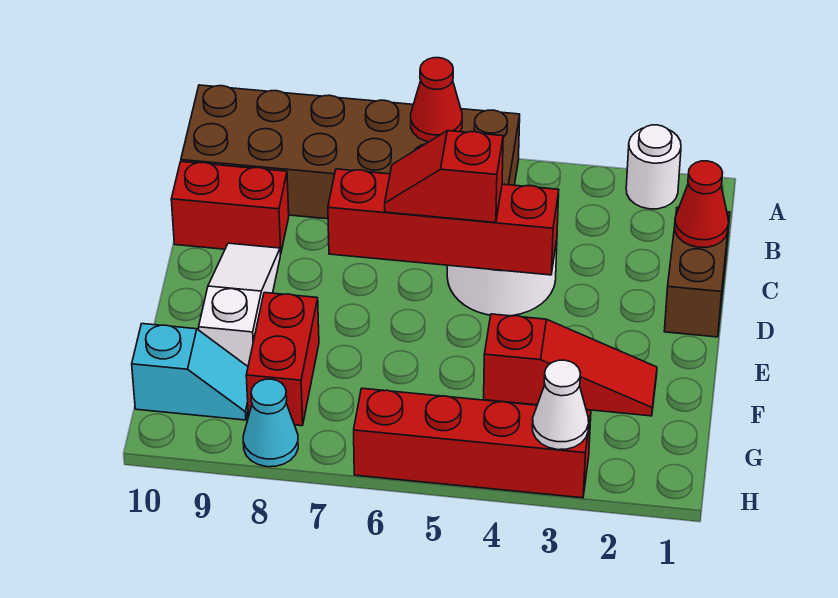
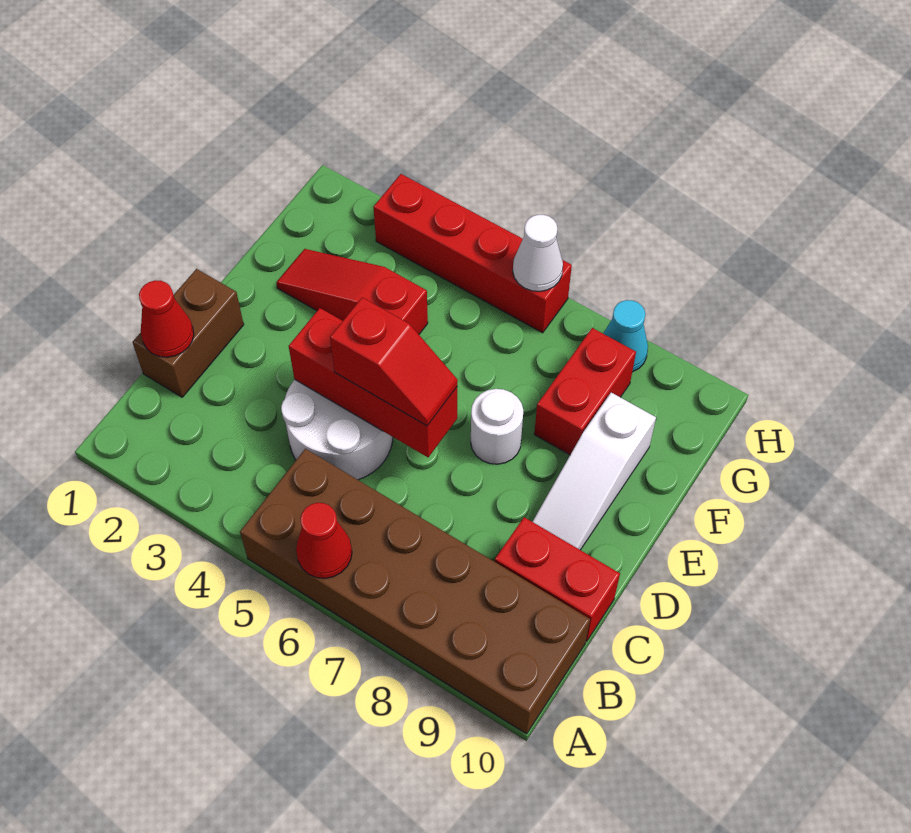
white 1x1 round brick [626,125,681,209] -> white 1x1 round brick moved to [471,389,523,464]
red 1x4 brick [328,169,559,275] -> red 1x3 brick [289,308,457,457]
cyan 1x2 slope [132,324,248,420] -> none
white 1x1 cone [532,360,589,450] -> white 1x1 cone moved to [513,215,563,291]

